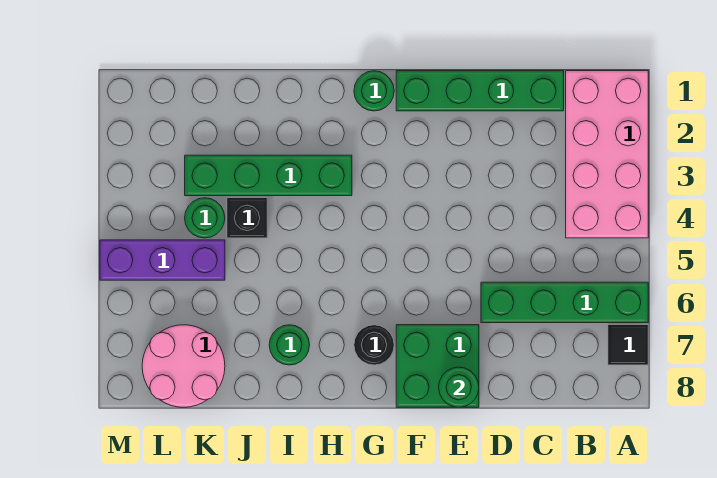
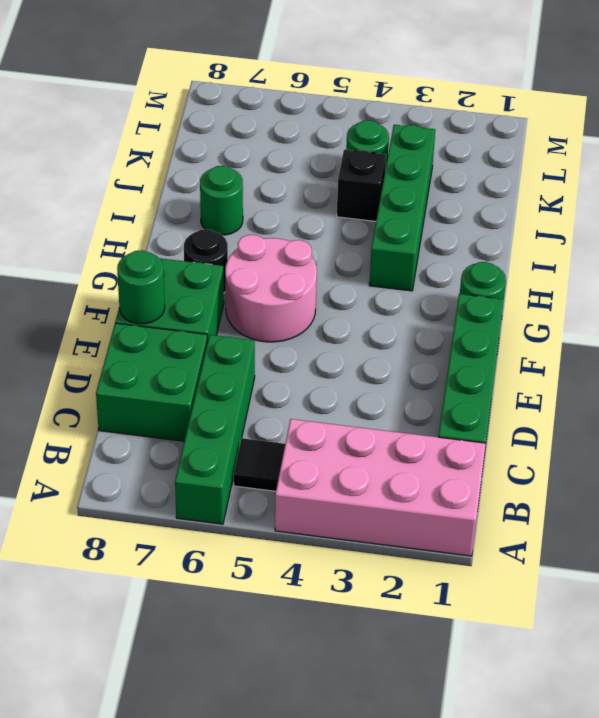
black 1x1 tile [608,325,648,365] -> black 1x1 tile moved to [234,438,285,491]
none -> green 2x2 brick [96,323,207,441]
purple 1x3 brick [100,240,225,280] -> none
pink 2x2 round brick [142,325,225,407] -> pink 2x2 round brick moved to [225,235,317,342]

